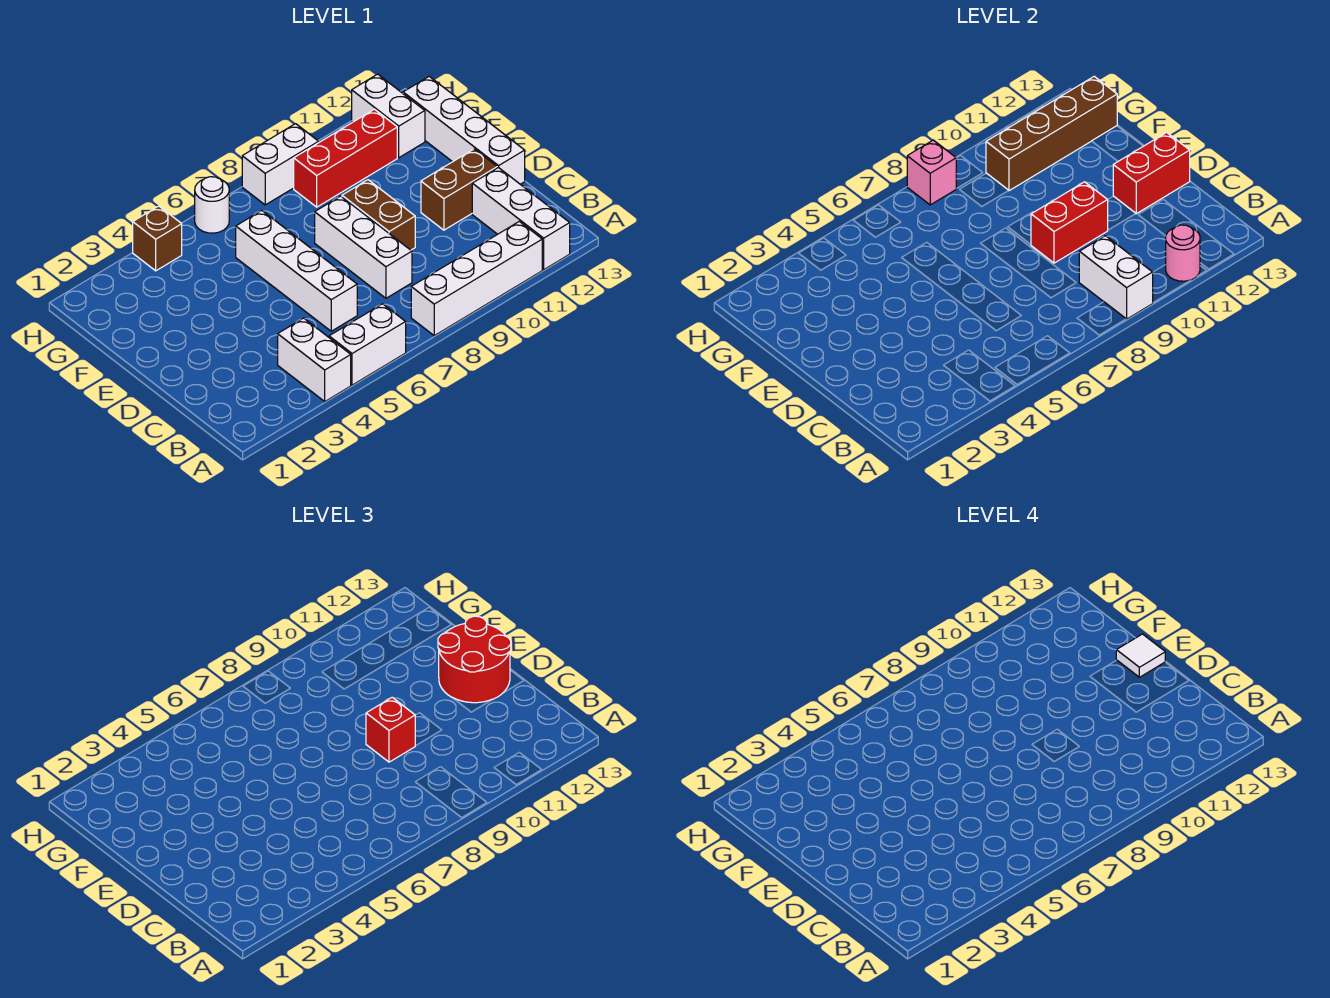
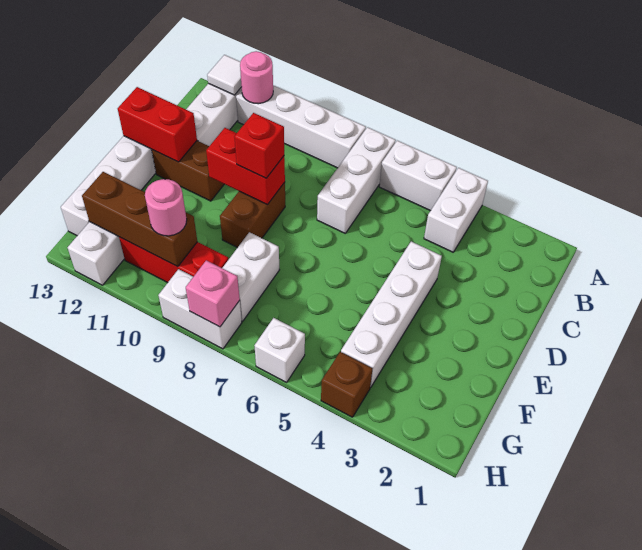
white 1x2 brick [1079,236,1153,319] -> white 1x2 brick moved to [223,232,279,321]
white 1x4 brick [236,211,357,331] -> white 1x4 brick moved to [341,241,442,388]
white 1x3 brick [315,196,412,298] -> white 1x3 brick moved to [317,127,396,233]
red 2x2 round brick [438,616,511,703] -> none
white 1x1 tile [1116,634,1165,677] -> white 1x1 tile moved to [207,55,242,95]
brown 1x4 brick [986,76,1117,191] -> brown 1x3 brick [82,172,197,267]
none -> pink 1x1 round brick [145,179,187,236]
white 1x1 round brick [195,177,229,233] -> white 1x1 brick [254,318,305,382]

